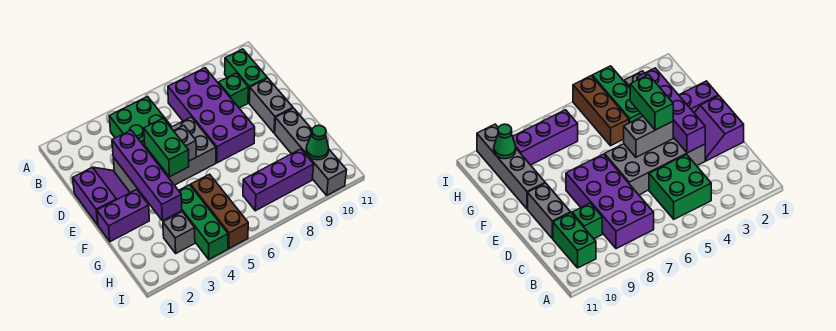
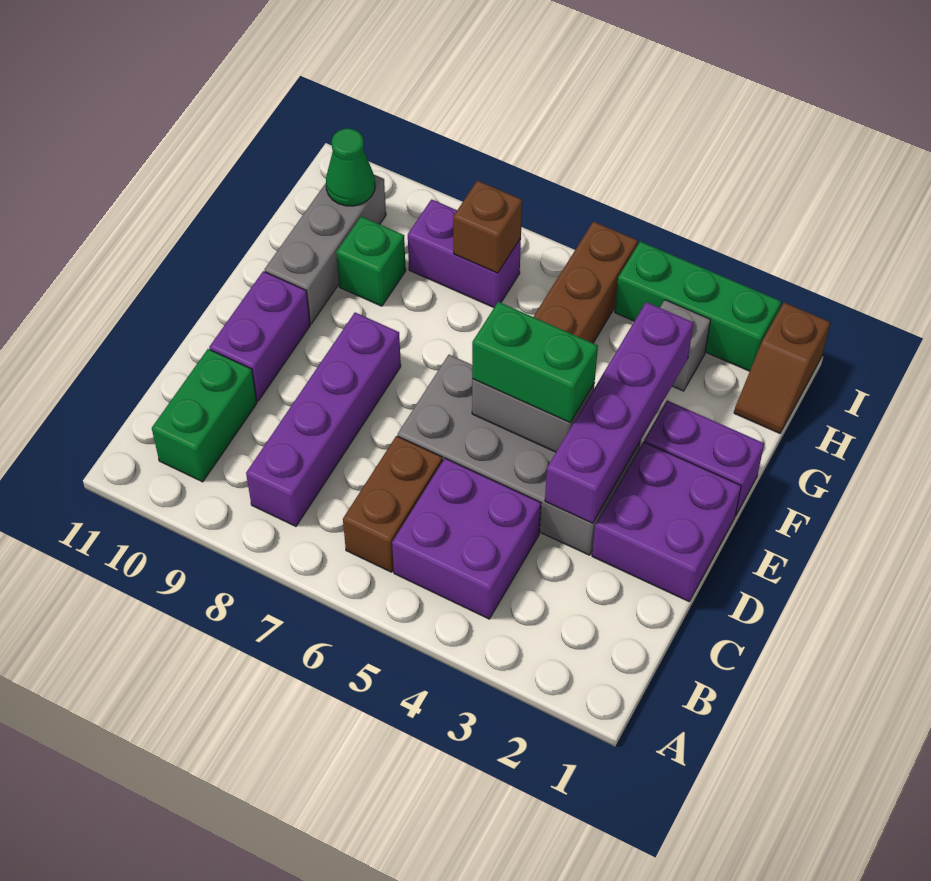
green 2x2 brick [109,97,171,142] -> purple 2x2 brick [392,458,541,619]
none -> brown 1x2 brick [343,436,443,572]
purple 2x4 brick [168,68,255,163] -> purple 1x4 brick [246,313,401,526]
green 1x1 brick [218,73,248,108] -> green 1x1 brick moved to [336,216,406,306]
purple 2x2 slope [73,167,130,225] -> purple 2x2 brick [592,442,741,601]
grey 1x2 brick [249,78,293,133] -> purple 1x2 brick [209,271,310,401]
green 1x2 brick [144,118,189,177] -> green 1x2 brick turned to [472,302,598,423]
grey 1x4 brick [275,108,346,195] -> grey 1x3 brick [264,175,386,324]
green 1x3 brick [175,185,228,259] -> green 1x3 brick turned to [615,241,781,371]
none -> brown 1x2 slope [734,303,830,433]
purple 1x3 brick [243,149,314,211] -> purple 1x2 brick [408,199,521,308]
none -> brown 1x1 brick [453,181,522,273]

